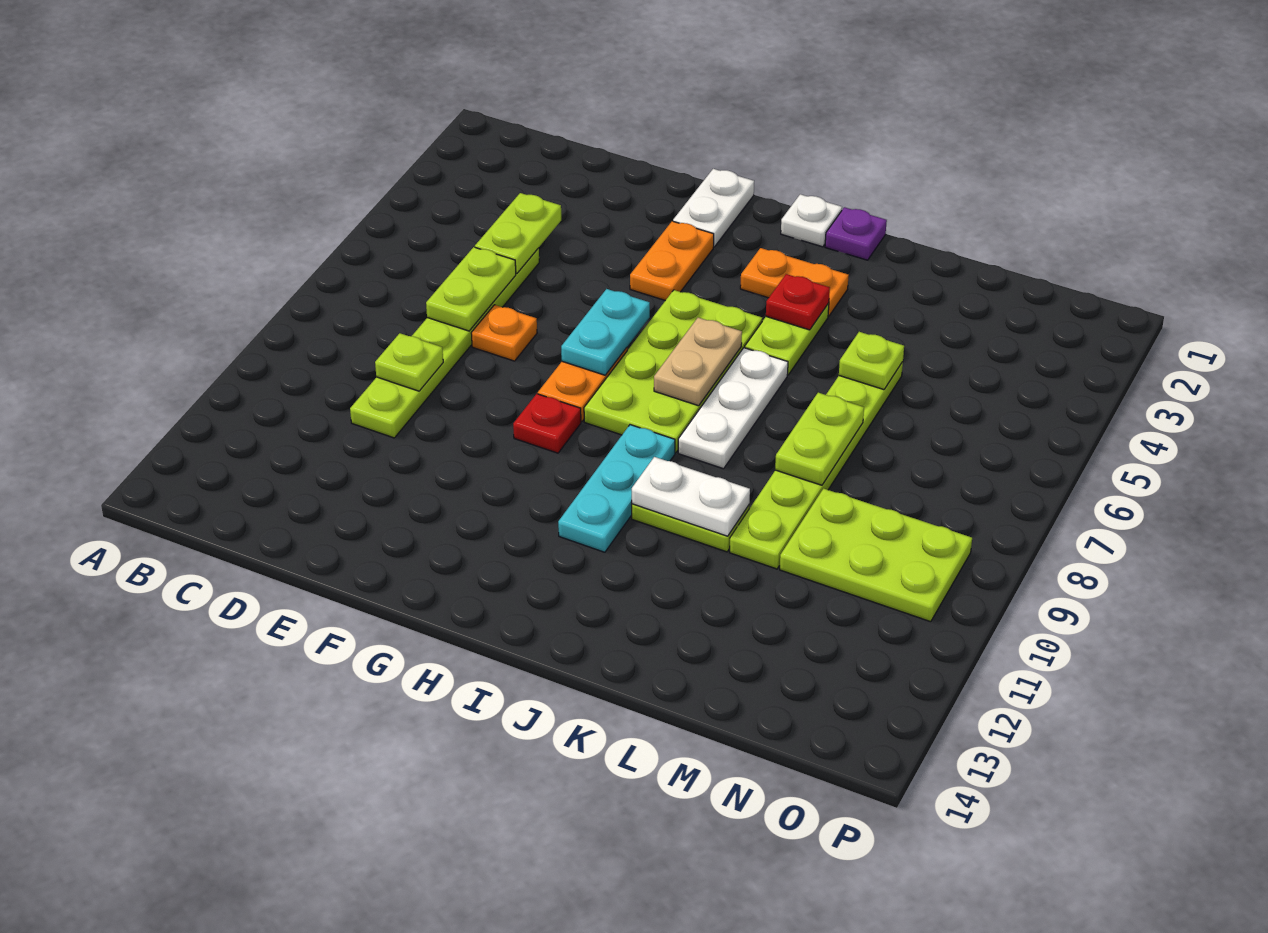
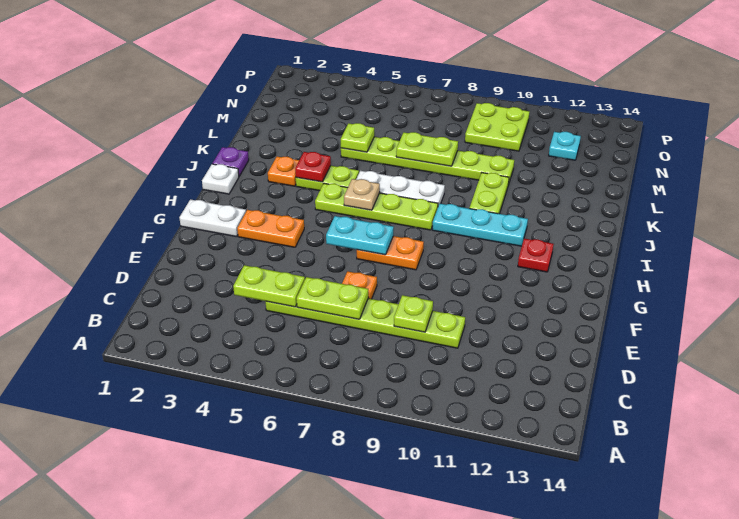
red 1x1 plate [513,394,581,453] -> red 1x1 plate moved to [518,238,554,272]
lime 2x4 plate [584,290,762,453] -> lime 1x4 plate [315,183,438,230]
orange 1x2 plate [740,248,849,316] -> orange 1x1 plate [268,157,299,186]
tan 1x2 plate [654,318,742,406] -> tan 1x1 plate [344,179,380,210]
white 1x2 plate [632,457,750,536] -> none
lime 2x3 plate [780,489,972,622] -> lime 2x2 plate [465,103,529,151]
none -> cyan 1x1 plate [549,132,581,160]

